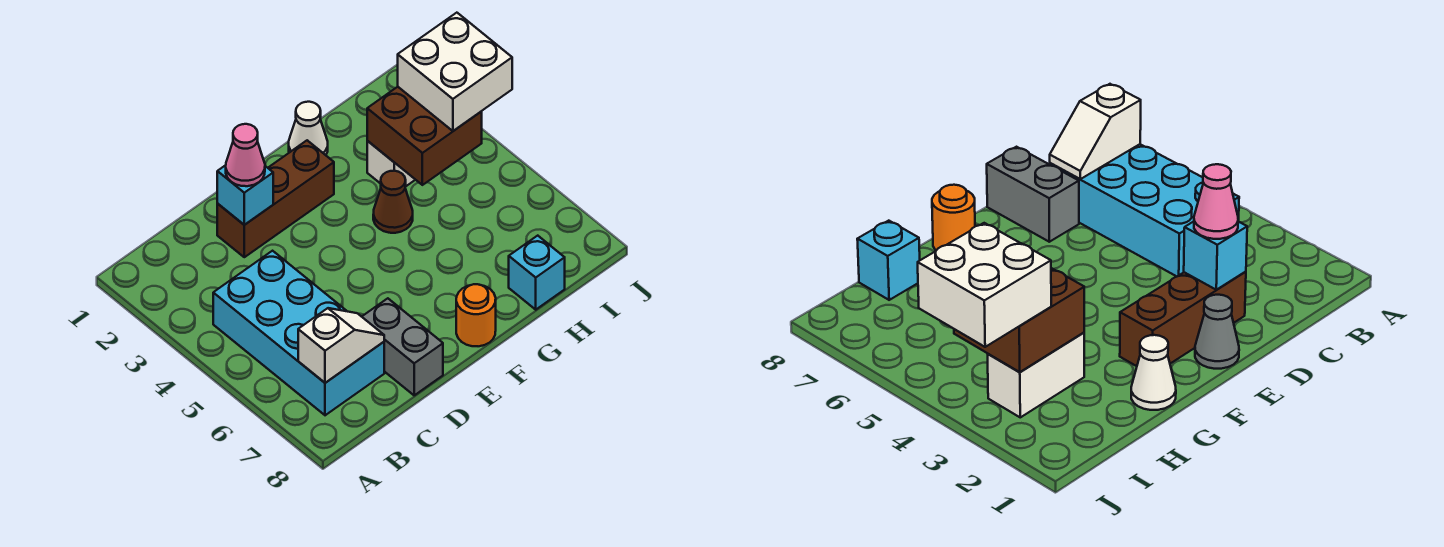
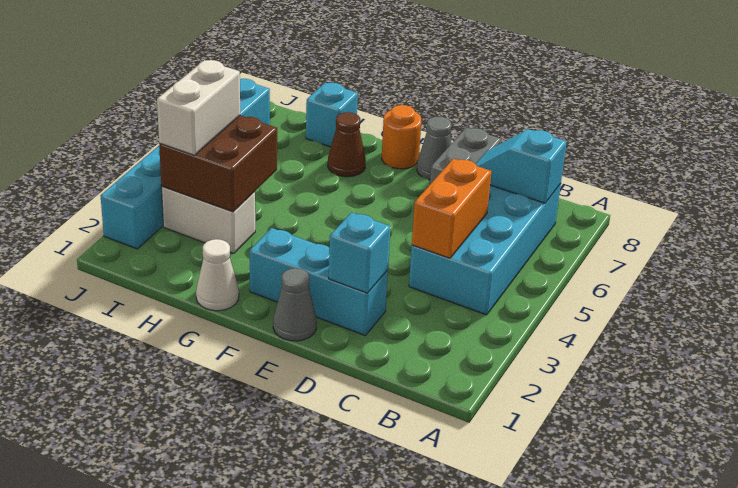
white 1x2 slope [298,308,384,383] -> cyan 1x2 slope [476,129,567,203]
none -> orange 1x2 brick [412,159,491,258]
brown 1x3 brick [217,140,334,257] -> cyan 1x3 brick [249,228,388,335]
pink 1x1 cone [226,124,265,186] -> none
none -> grey 1x1 cone [417,116,452,180]
brown 1x1 cone [373,171,413,233] -> brown 1x1 cone moved to [328,112,366,177]
white 2x2 brick [398,13,512,131] -> white 1x2 brick [157,60,240,155]
none -> cyan 1x6 brick [101,79,270,249]

